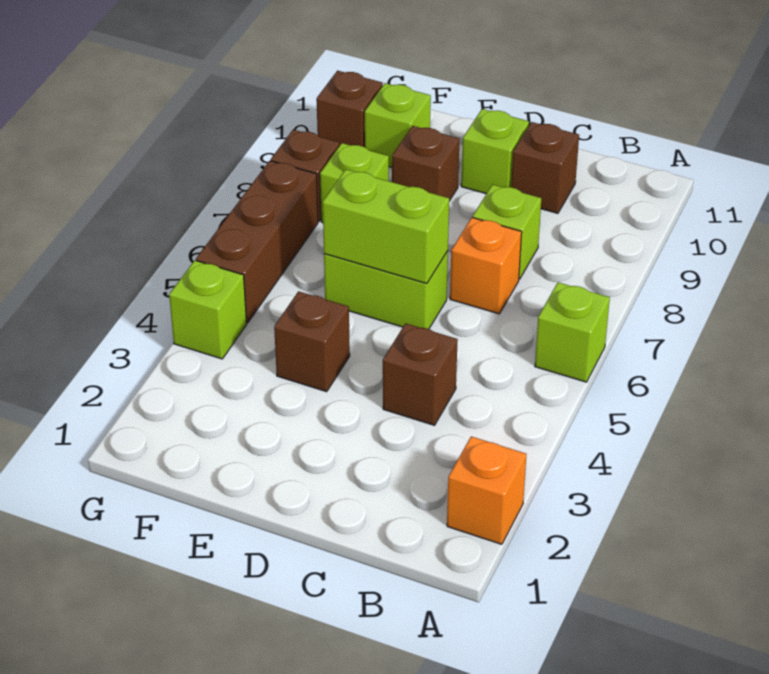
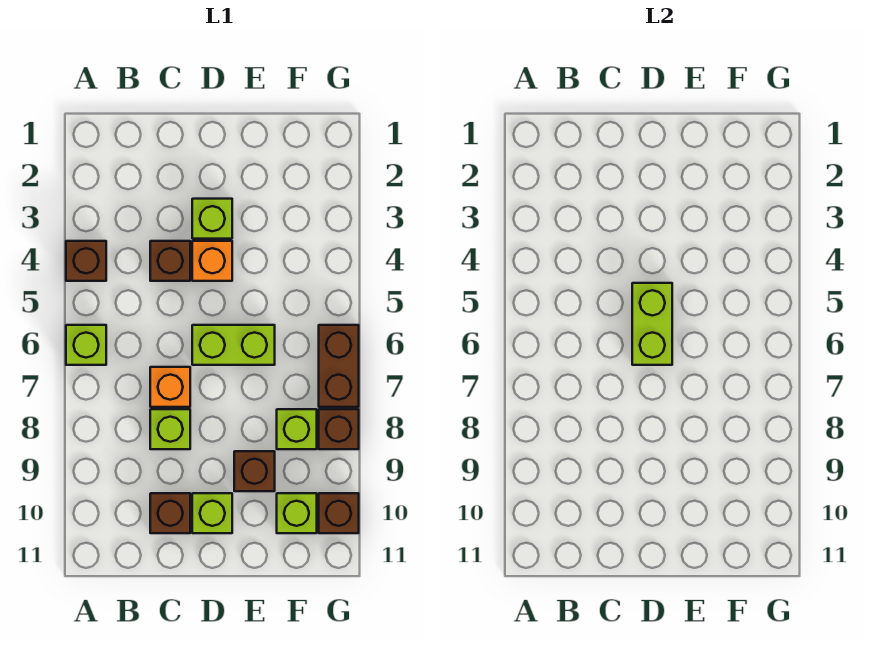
orange 1x1 brick [447,436,527,544] -> orange 1x1 brick moved to [192,241,232,281]
lime 1x2 brick [323,169,449,284] -> lime 1x2 brick turned to [632,283,672,365]
brown 1x1 brick [274,291,350,392] -> brown 1x1 brick moved to [66,241,106,281]
lime 1x1 brick [169,260,247,359] -> lime 1x1 brick moved to [192,199,232,239]
brown 1x3 brick [196,161,318,323] -> brown 1x2 brick [319,325,359,407]

